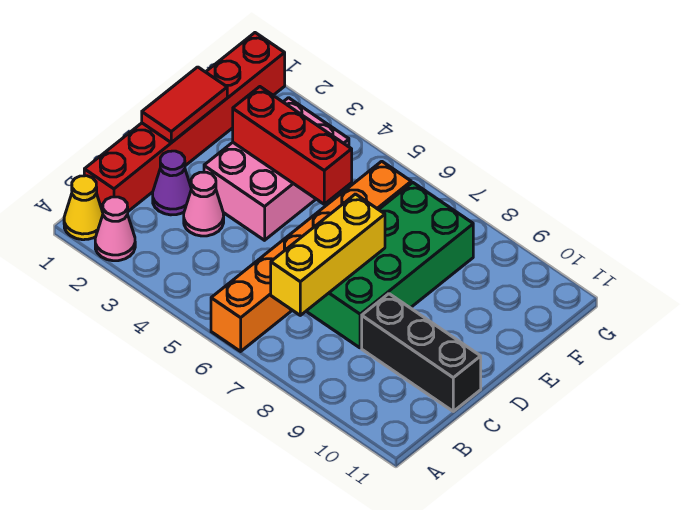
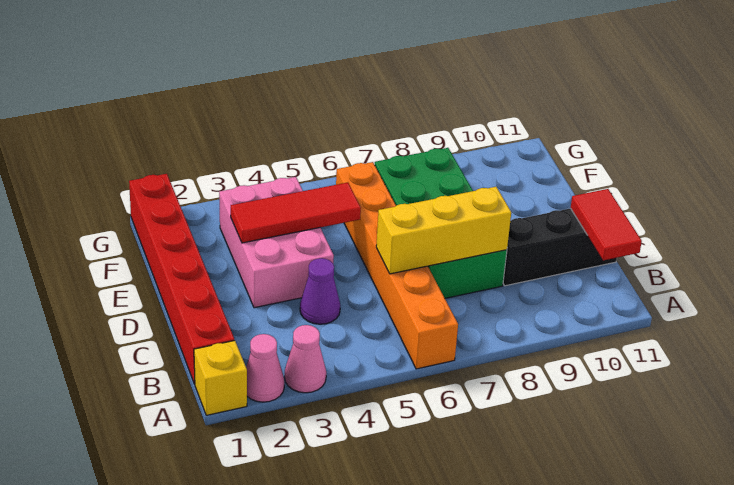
yellow 1x1 cone [64,176,103,240] -> yellow 1x1 brick [194,340,247,415]
yellow 1x3 brick [271,194,385,315] -> yellow 1x3 brick turned to [376,187,511,274]
purple 1x1 cone [153,151,191,215] -> purple 1x1 cone moved to [300,258,340,324]
pink 1x1 cone [184,172,224,236] -> pink 1x1 cone moved to [285,325,326,393]
red 1x2 tile [142,67,227,143] -> red 1x2 tile moved to [571,189,642,260]
red 1x3 brick [233,87,352,204] -> red 1x3 tile [231,183,361,243]

